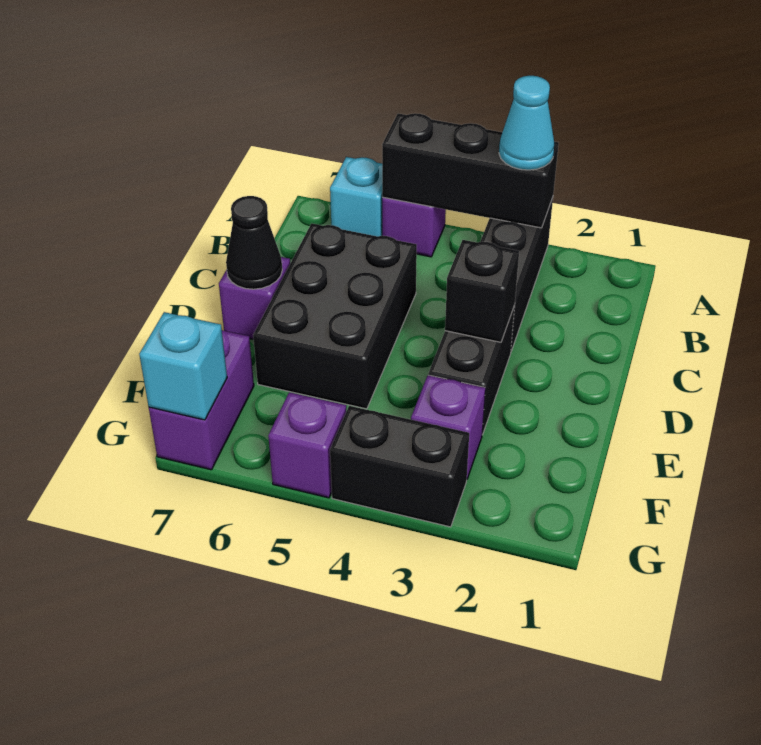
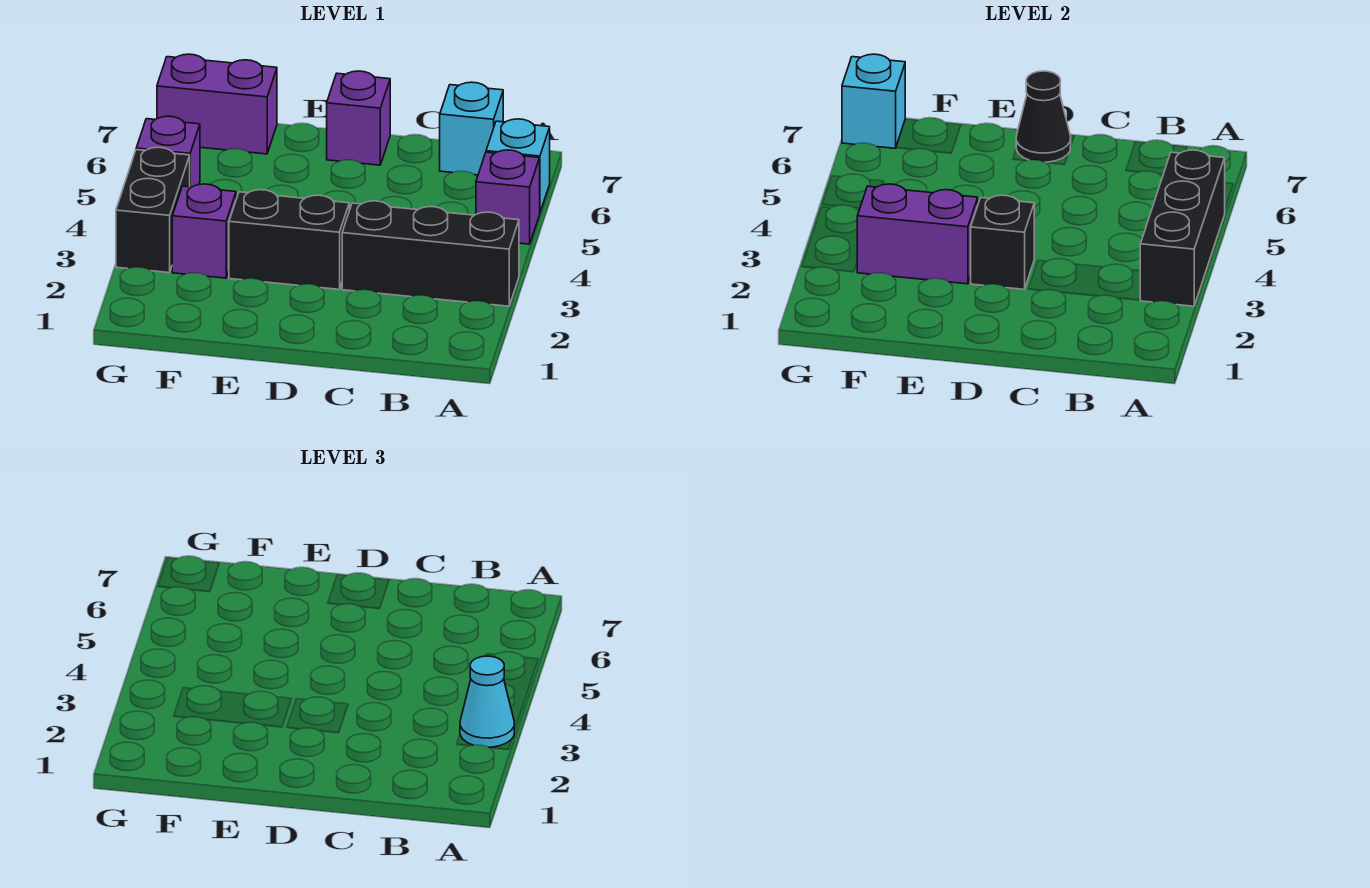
none -> cyan 1x1 brick [440,82,503,175]
black 2x3 brick [253,223,417,409] -> none
none -> purple 1x2 brick [857,184,978,284]

